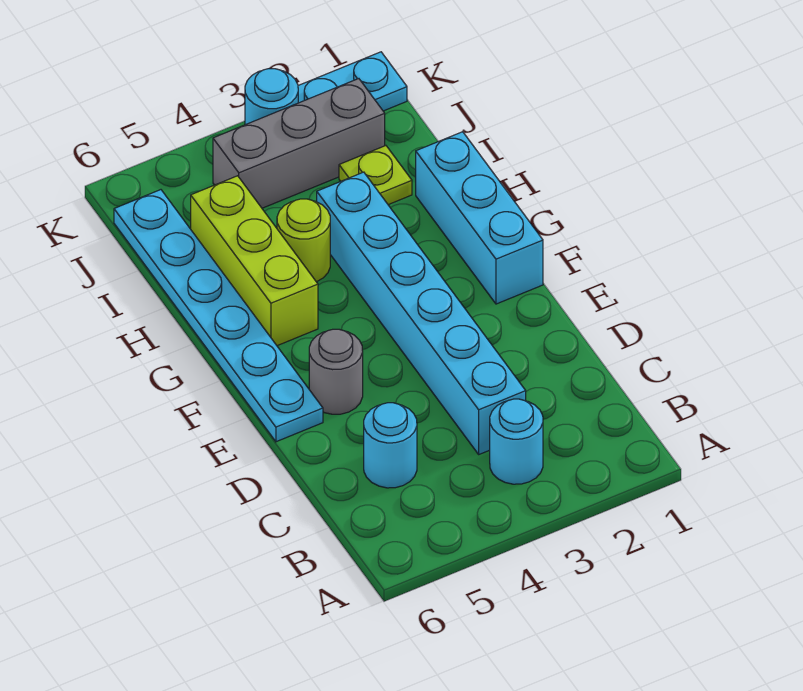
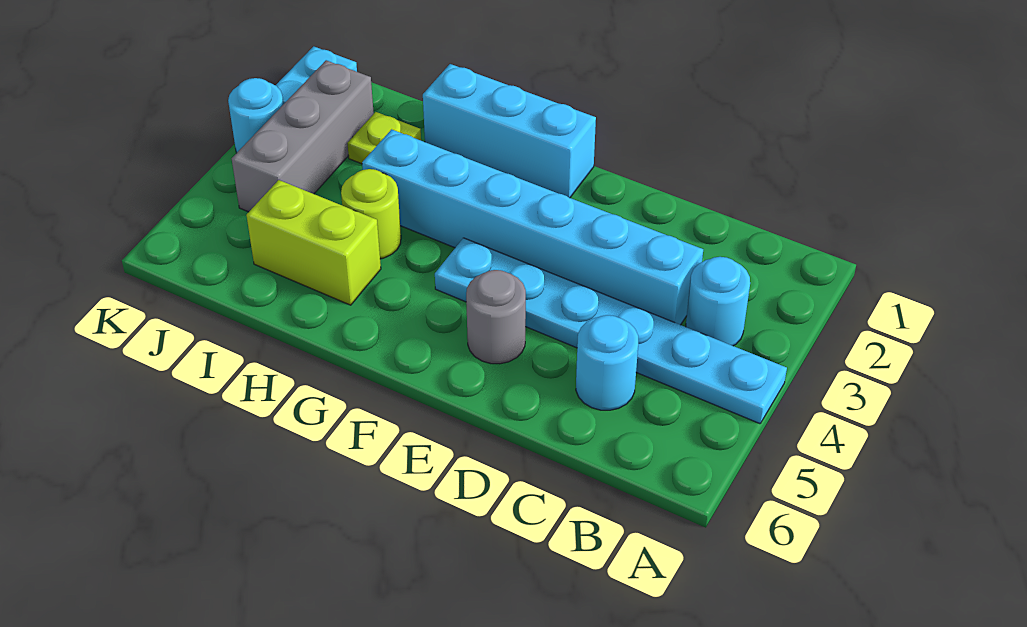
cyan 1x6 plate [114,190,323,442] -> cyan 1x6 plate moved to [435,238,787,424]
lime 1x3 brick [191,176,318,346] -> lime 1x2 brick [246,180,381,305]

